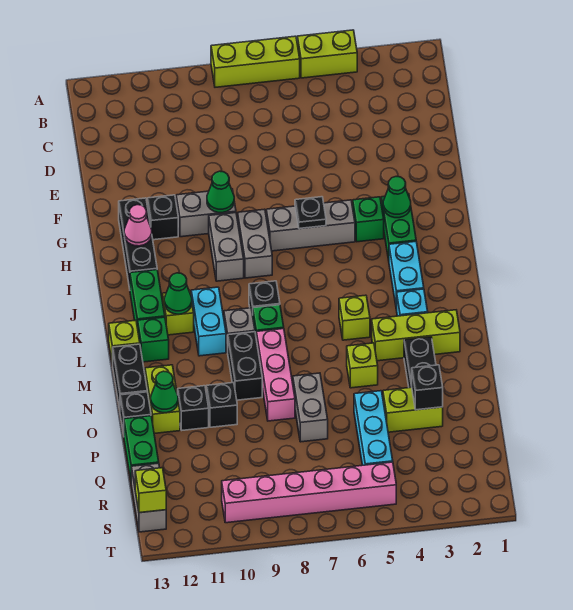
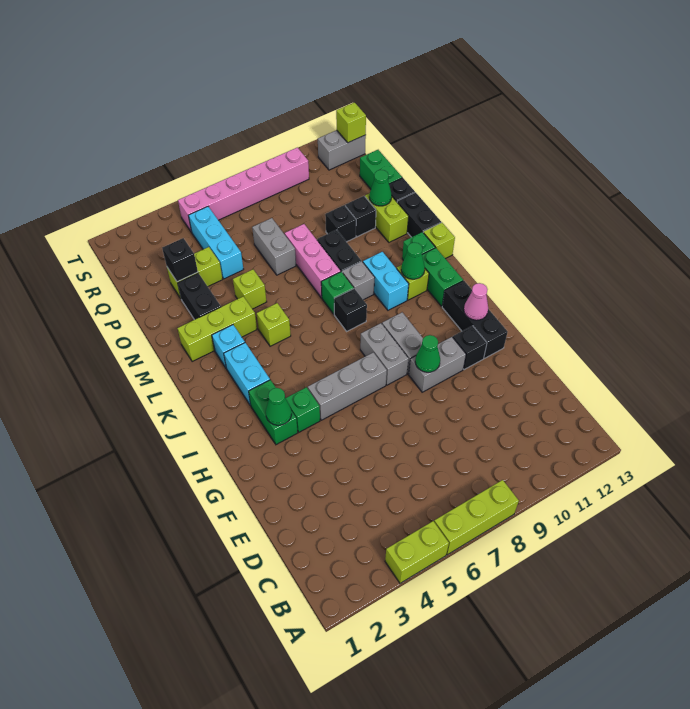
black 1x1 plate [295,197,326,229] -> none
grey 1x2 brick [131,463,166,532] -> grey 1x2 brick turned to [318,130,366,170]

